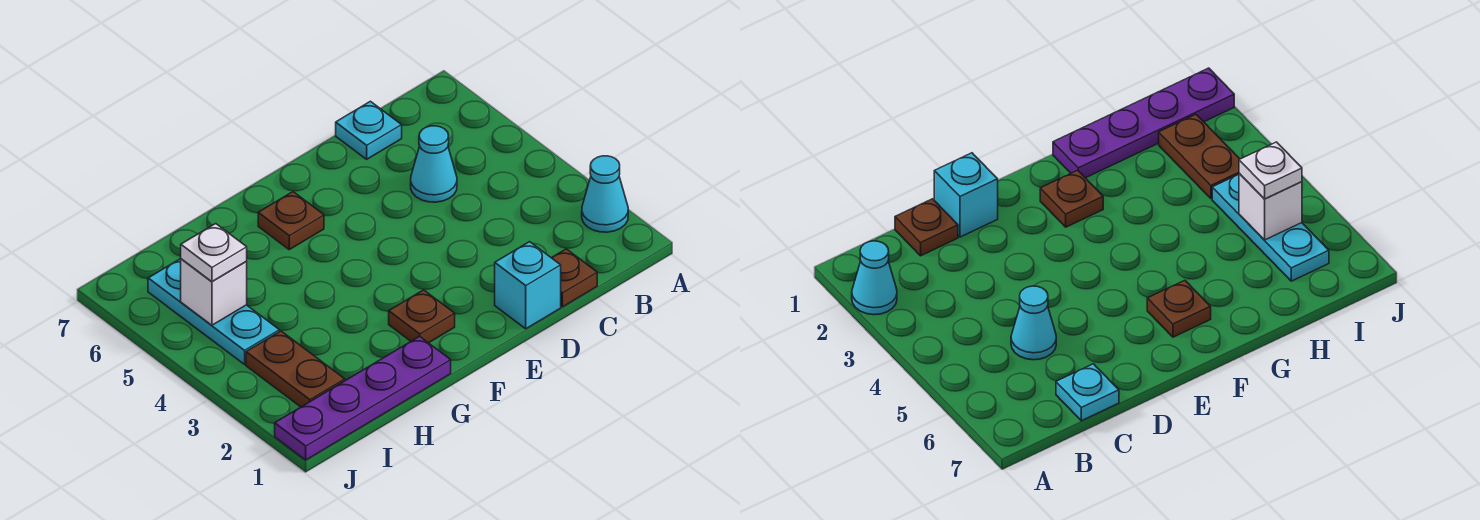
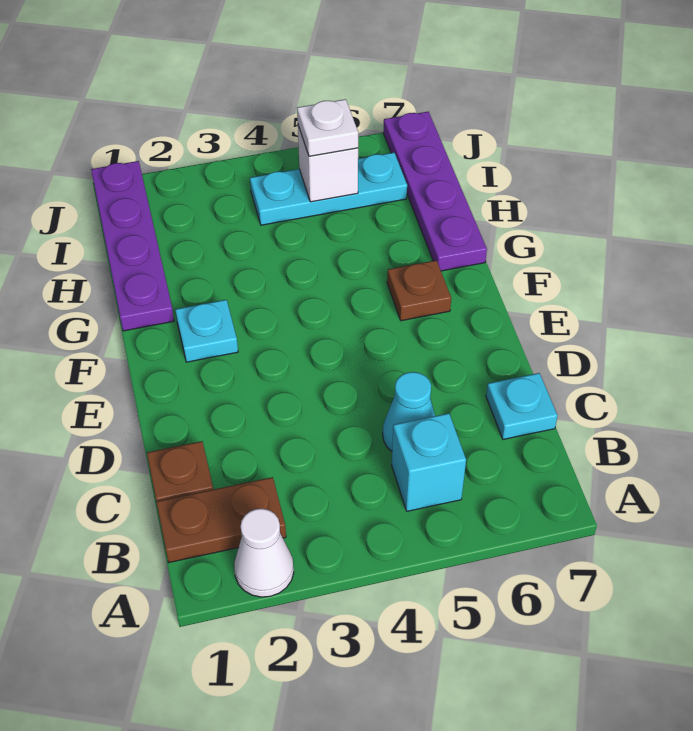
cyan 1x1 cone [582,156,628,232] -> white 1x1 cone [234,509,294,597]
cyan 1x1 brick [495,242,561,329] -> cyan 1x1 brick moved to [392,413,466,511]
brown 1x1 plate [389,290,455,343] -> cyan 1x1 plate [175,300,238,362]
none -> purple 1x4 plate [383,112,487,271]
brown 1x2 plate [246,331,345,407] -> brown 1x2 plate moved to [156,477,286,562]

